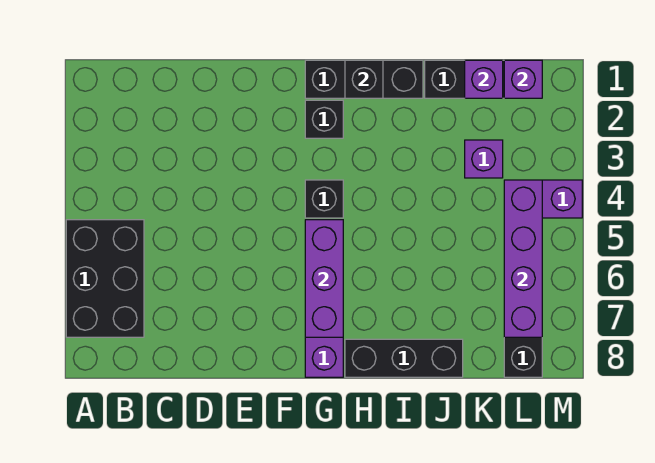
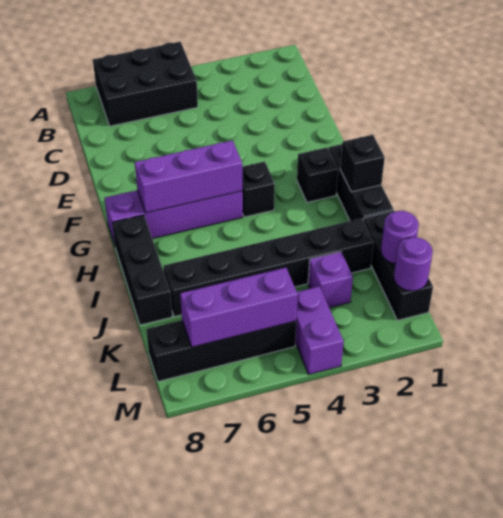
none -> black 1x6 brick [163,218,374,317]
purple 1x1 brick [465,60,503,98] -> purple 1x1 round brick [381,211,419,264]
purple 1x1 brick [504,60,542,98] -> purple 1x1 round brick [394,237,433,291]
purple 1x4 brick [504,180,542,337] -> purple 1x3 brick [180,268,298,347]

